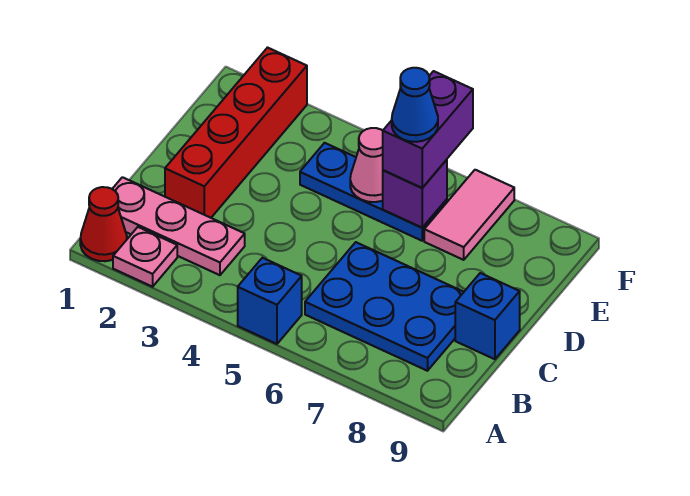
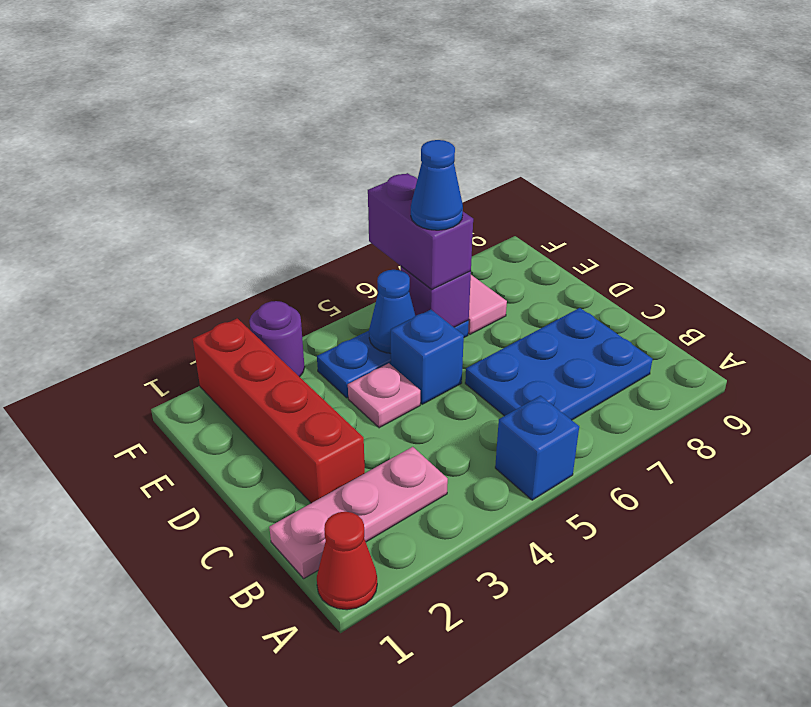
pink 1x1 plate [113,227,177,287] -> pink 1x1 plate moved to [348,363,420,428]
blue 1x1 brick [455,273,520,359] -> blue 1x1 brick moved to [391,310,464,404]
pink 1x1 cone [350,128,383,202] -> blue 1x1 cone [369,270,415,353]
none -> purple 1x1 round brick [249,301,305,377]

